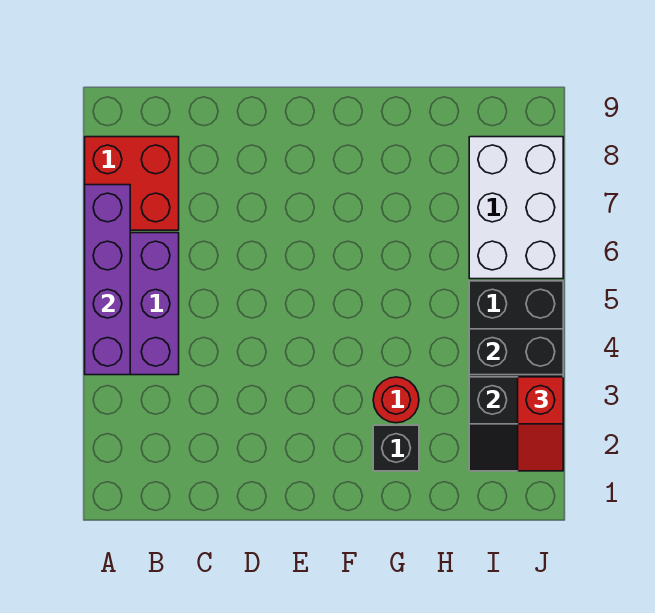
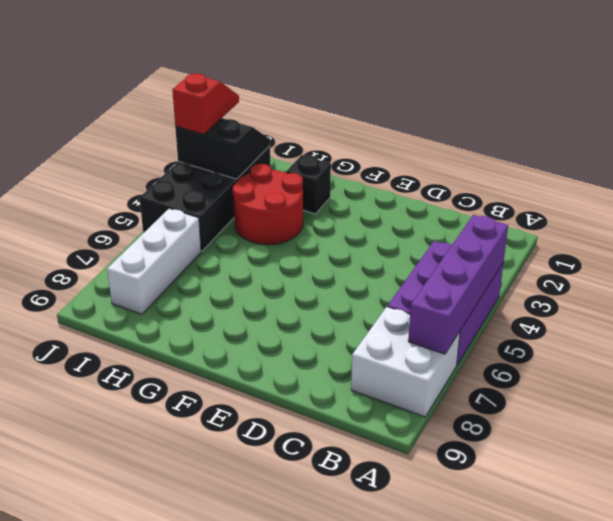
red 2x2 brick [85,137,179,230] -> white 2x2 brick [351,307,460,417]
red 1x1 round brick [373,377,419,423] -> red 2x2 round brick [233,164,303,245]
black 1x2 brick [469,329,563,375] -> none
white 2x3 brick [469,137,563,279] -> white 1x3 brick [107,208,201,314]

